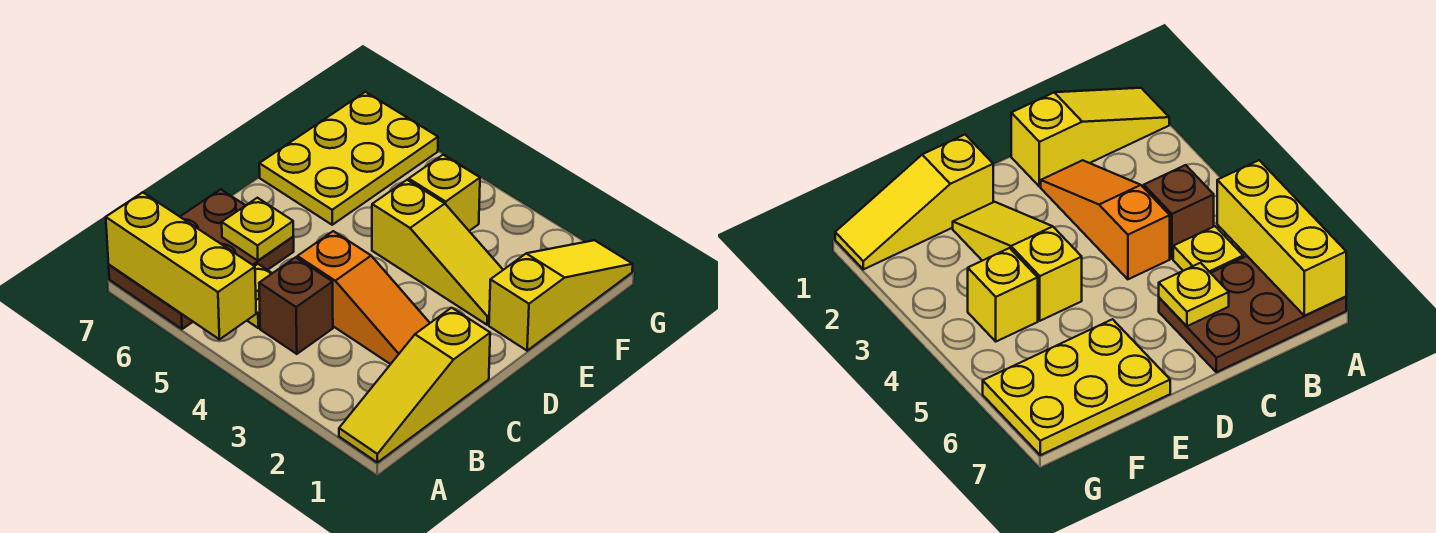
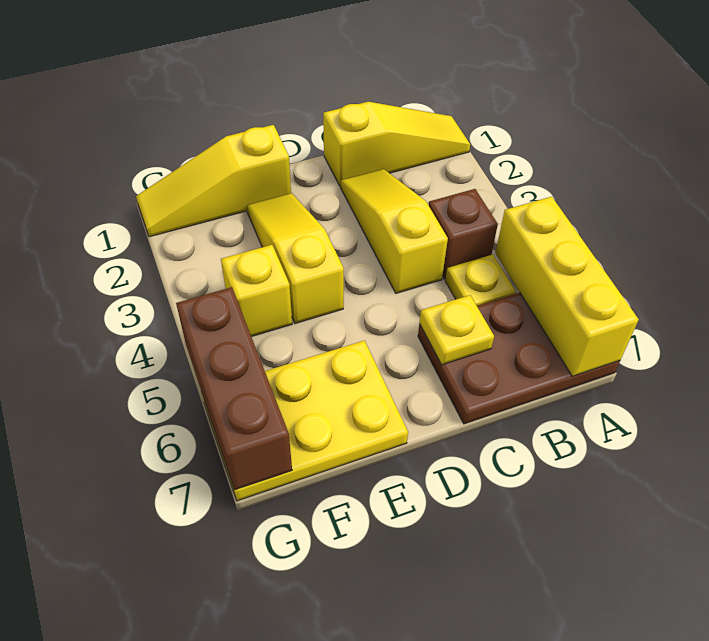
orange 1x3 slope [297,231,430,364] -> yellow 1x3 slope [341,169,448,293]
none -> brown 1x3 brick [176,287,292,490]

